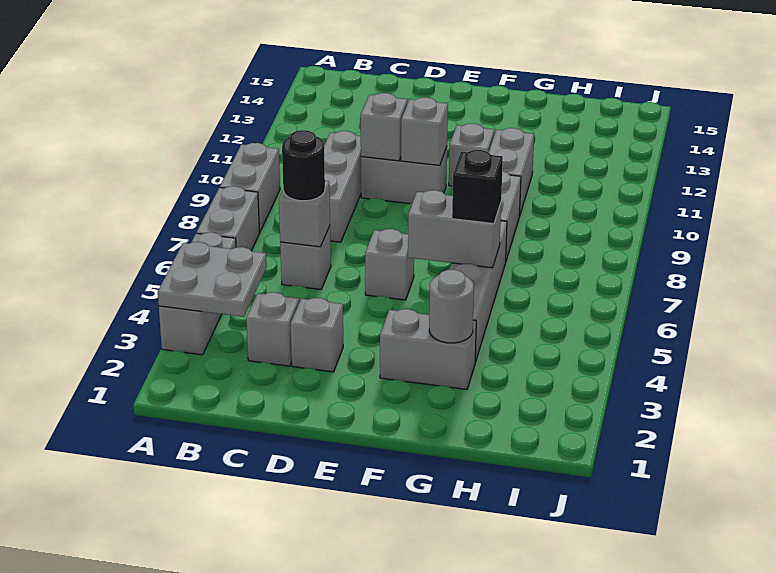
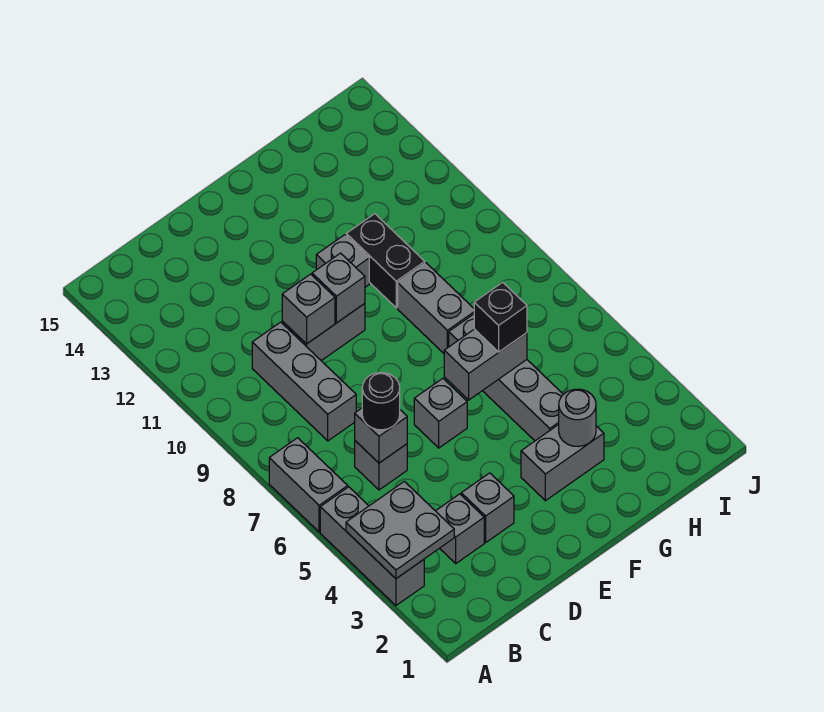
grey 1x2 brick [220,143,280,232] -> none
grey 1x2 brick [489,128,534,216] -> black 1x2 brick [346,214,425,308]

